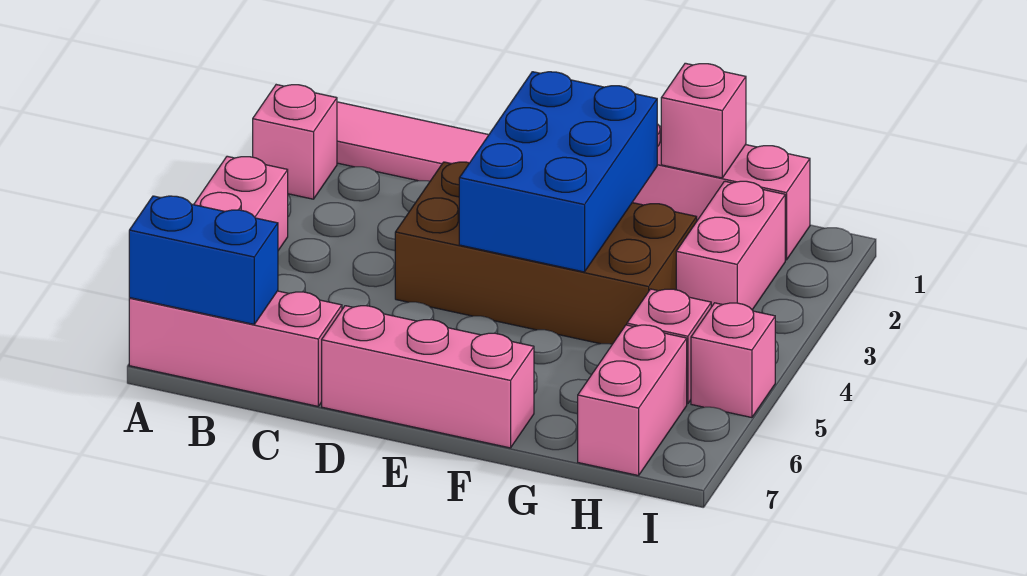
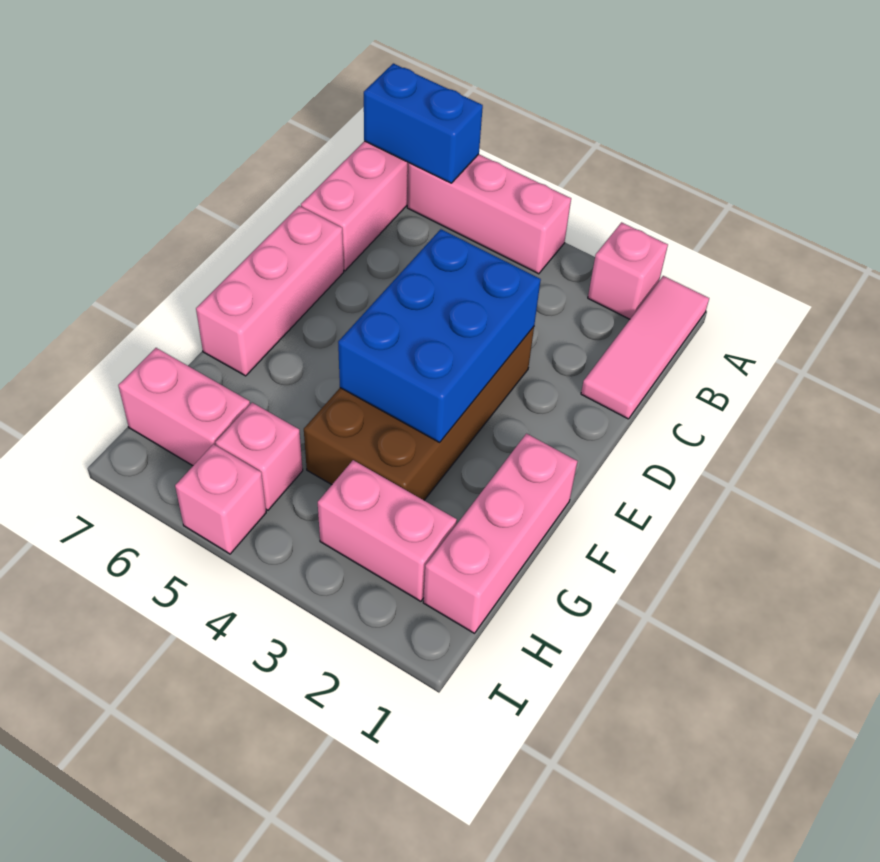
blue 1x2 brick [129,196,278,324] -> blue 1x2 brick turned to [364,63,483,183]
blue 2x3 brick [459,72,657,272] -> blue 2x3 brick turned to [338,229,541,442]
pink 1x1 brick [661,63,746,178] -> none

